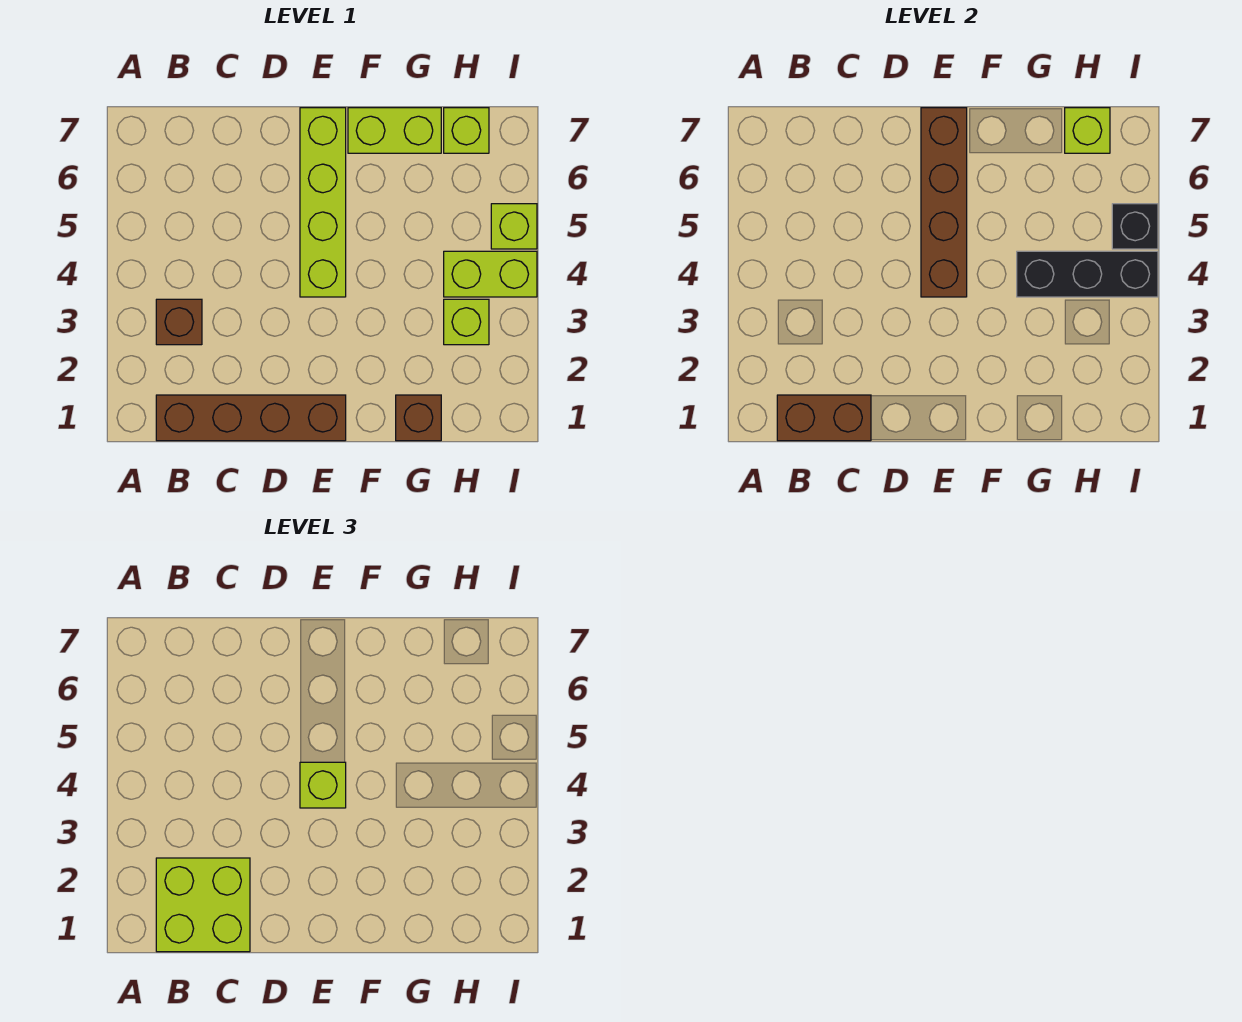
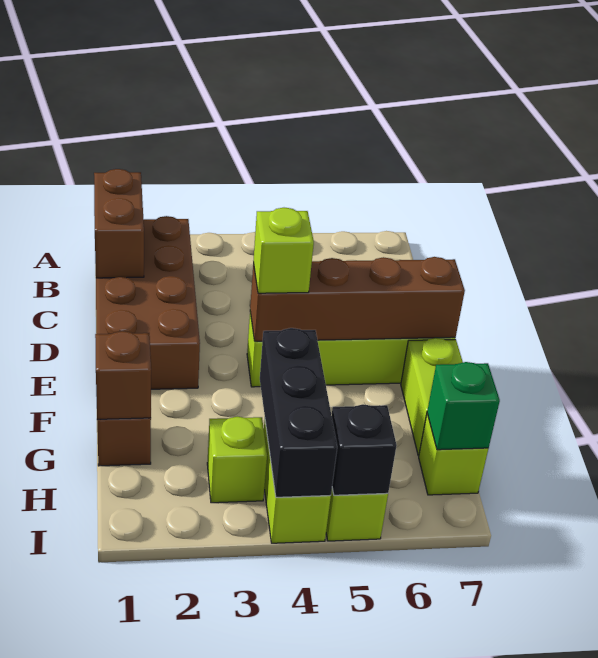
brown 1x4 brick [156,395,346,441] -> brown 2x4 brick [96,216,200,389]
lime 2x2 brick [156,858,250,952] -> none
brown 1x1 brick [156,299,202,345] -> brown 1x1 brick moved to [95,331,151,419]
lime 1x1 brick [1065,108,1110,153] -> green 1x1 brick [427,362,500,450]

